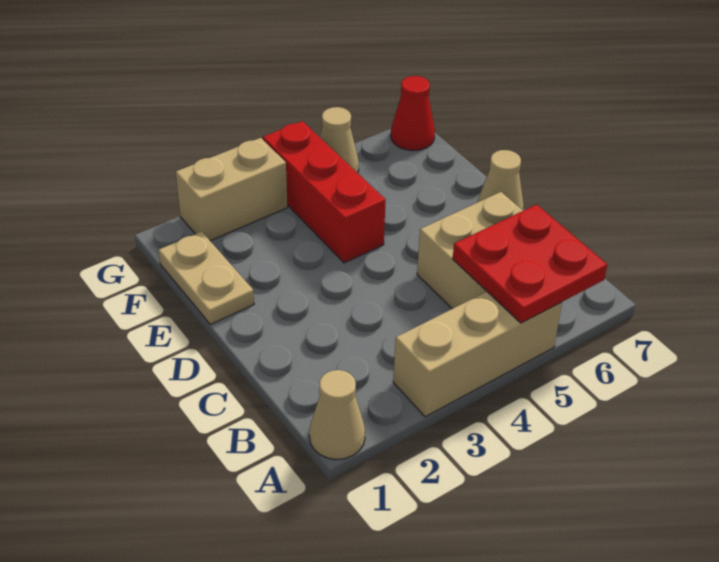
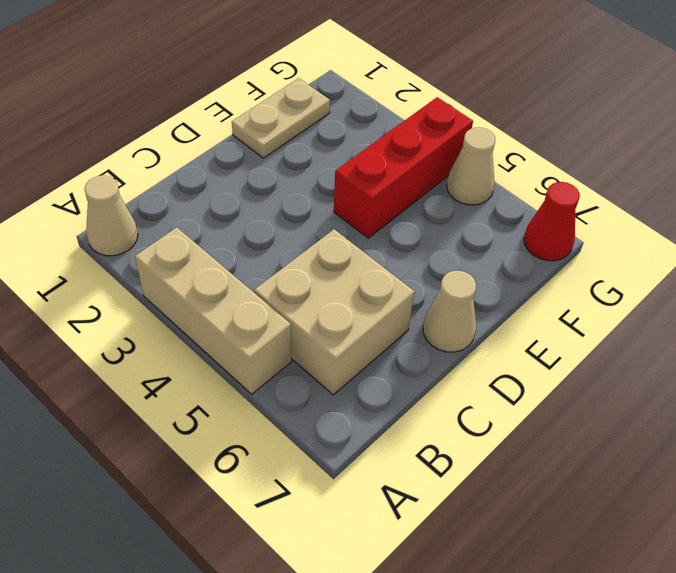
red 2x2 plate [453,204,607,323] -> none
tan 1x2 brick [176,138,287,241] -> none

